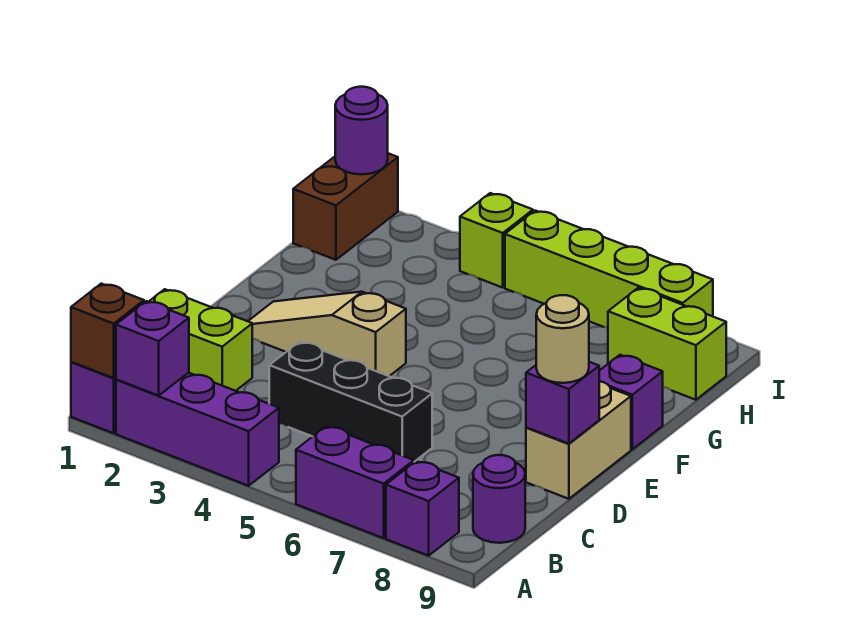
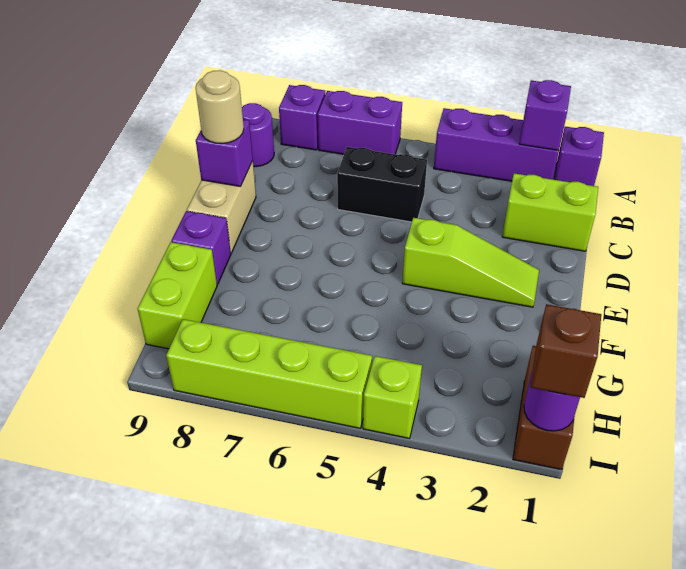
brown 1x1 brick [71,284,144,378] -> brown 1x1 brick moved to [530,304,601,398]
black 1x3 brick [269,342,432,462] -> black 1x2 brick [337,147,427,222]
tan 1x3 slope [248,292,406,376] -> lime 1x3 slope [402,218,539,307]
lime 1x2 brick [608,288,726,400] -> lime 1x2 brick turned to [138,242,217,349]

